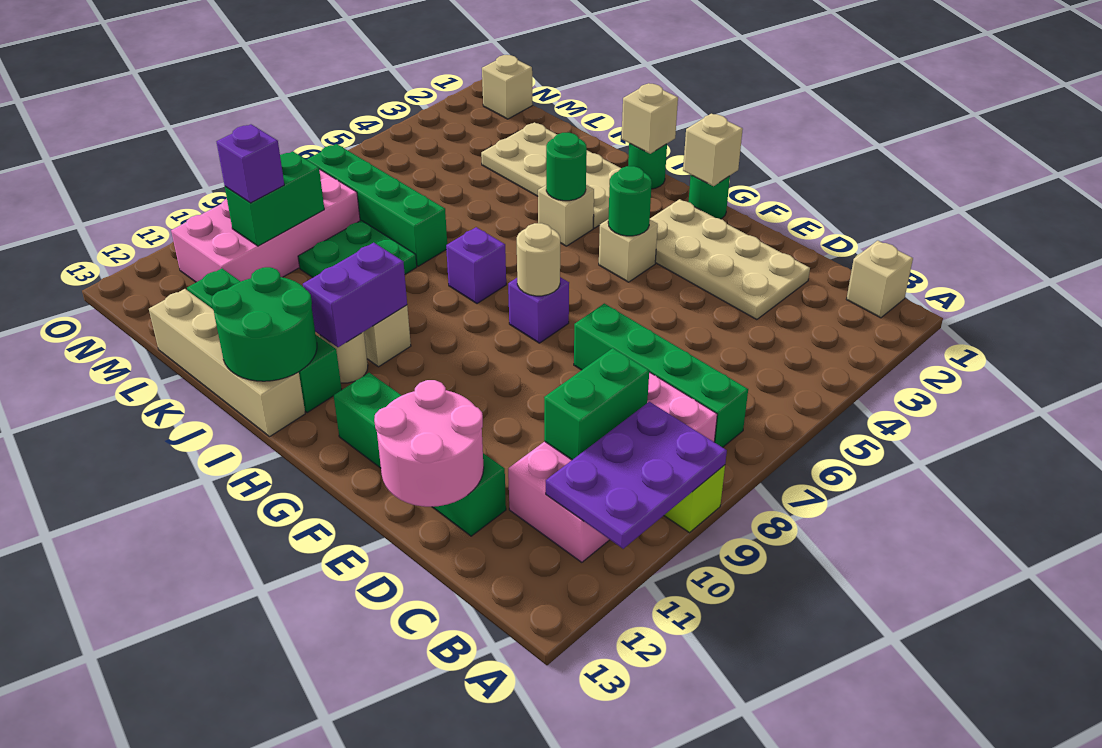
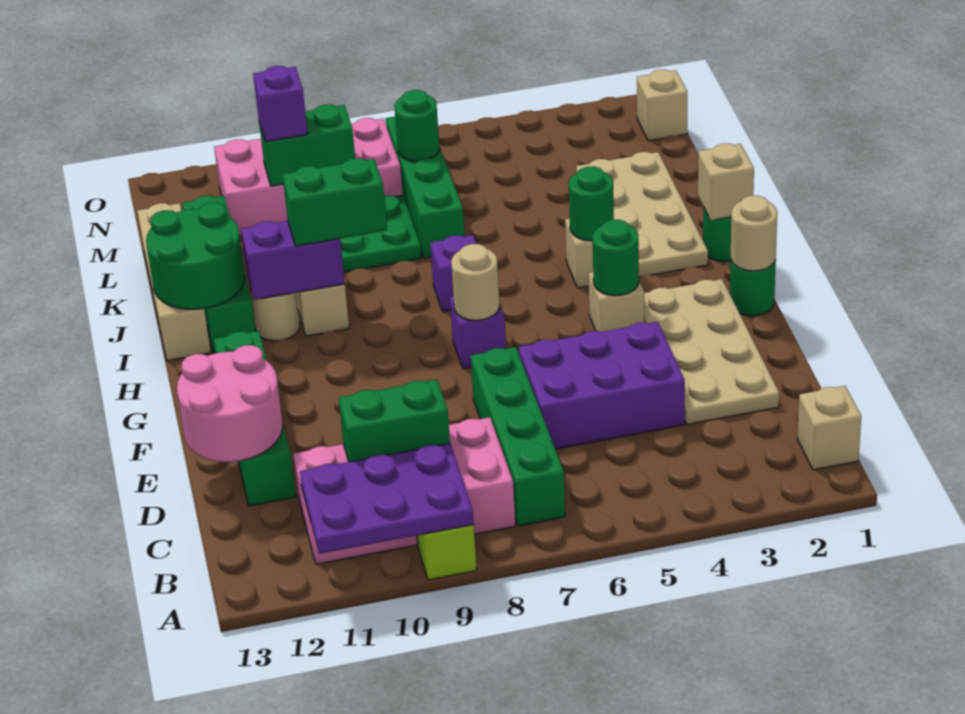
none -> purple 2x3 brick [518,322,685,449]
tan 1x1 brick [683,114,743,186] -> tan 1x1 round brick [731,196,777,271]
none -> green 1x2 brick [282,159,387,246]
none -> green 1x1 round brick [394,90,440,161]

